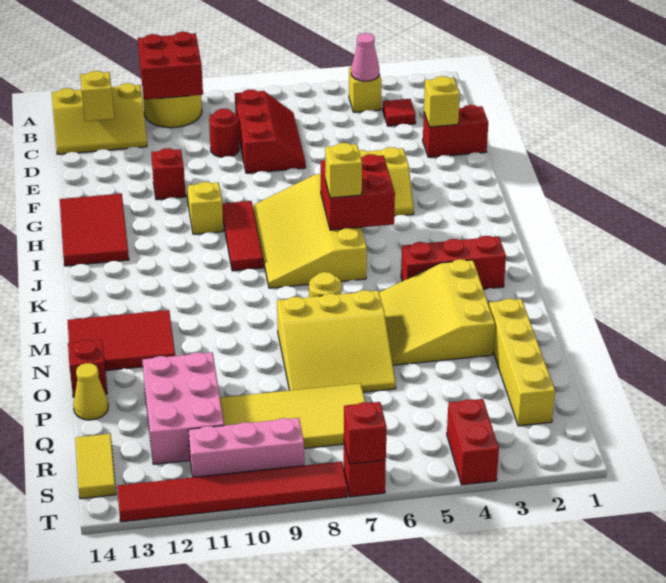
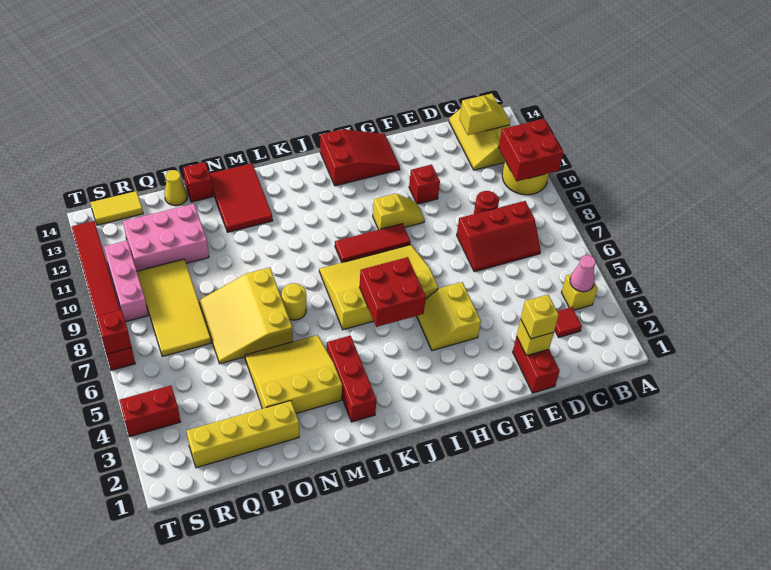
red 2x3 tile [60,194,129,266] -> red 2x3 slope [320,129,400,186]
yellow 1x1 brick [325,143,362,198] -> yellow 1x1 brick moved to [521,295,559,339]

